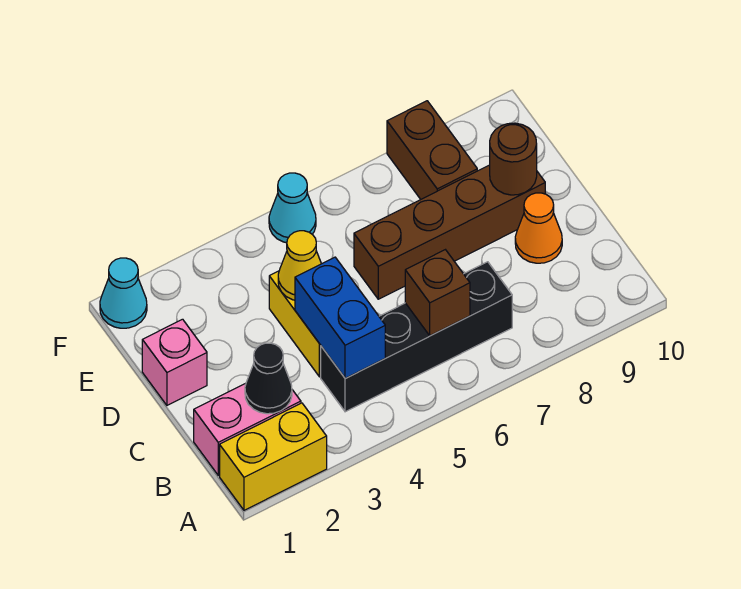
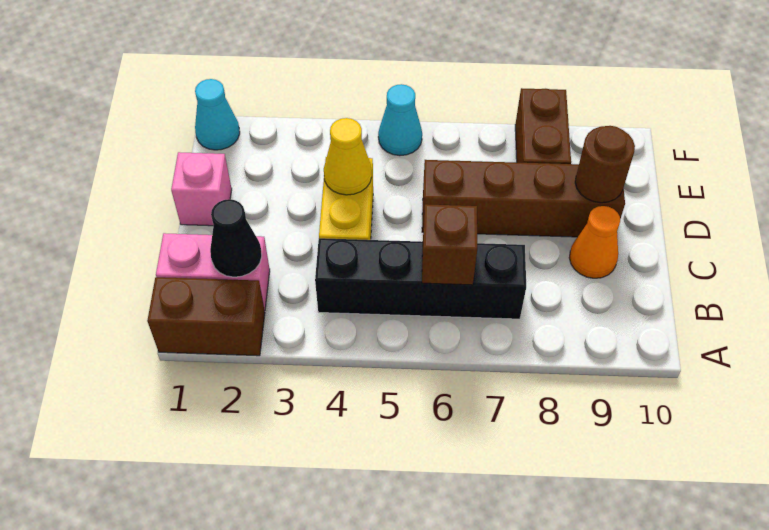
yellow 1x2 brick [220,403,327,510] -> brown 1x2 brick [147,277,265,356]
blue 1x2 brick [295,257,385,379] -> none

